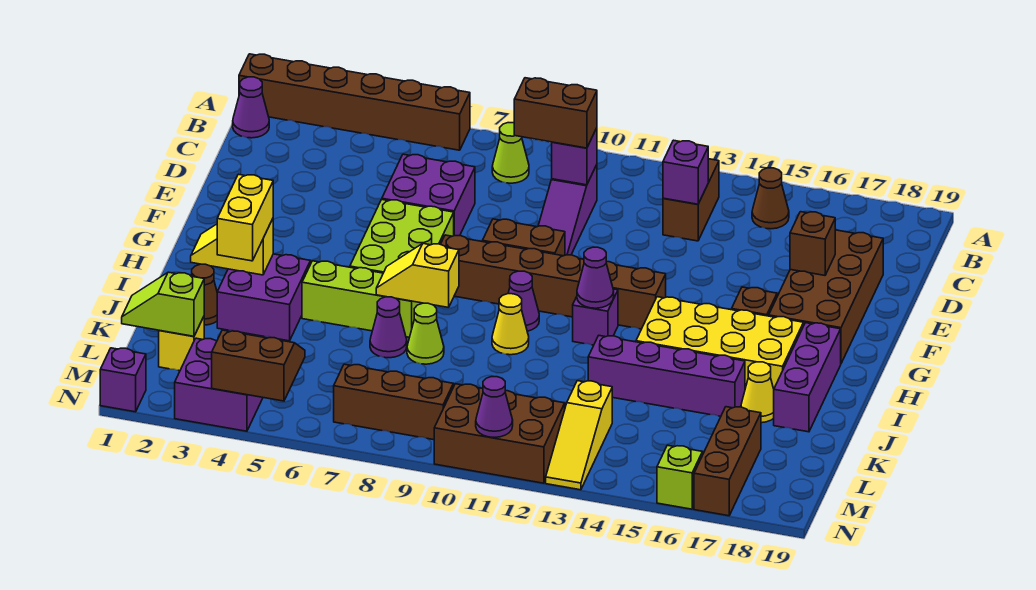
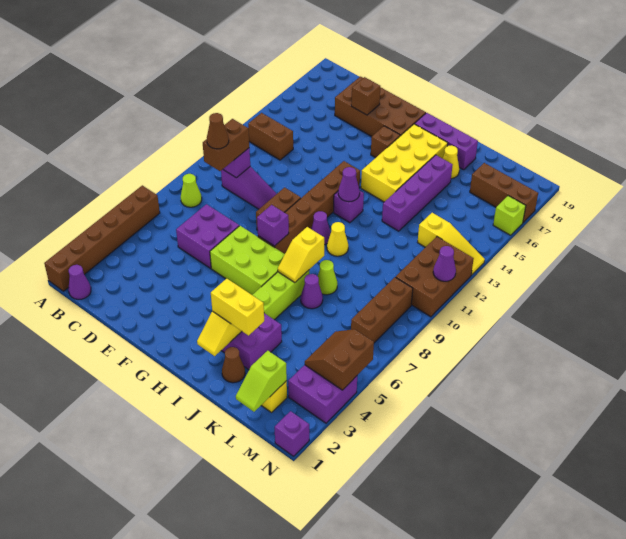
brown 1x1 cone [752,168,789,229] -> brown 1x1 cone moved to [207,113,229,149]
purple 1x1 brick [663,140,708,204] -> purple 1x1 brick moved to [257,205,289,246]

